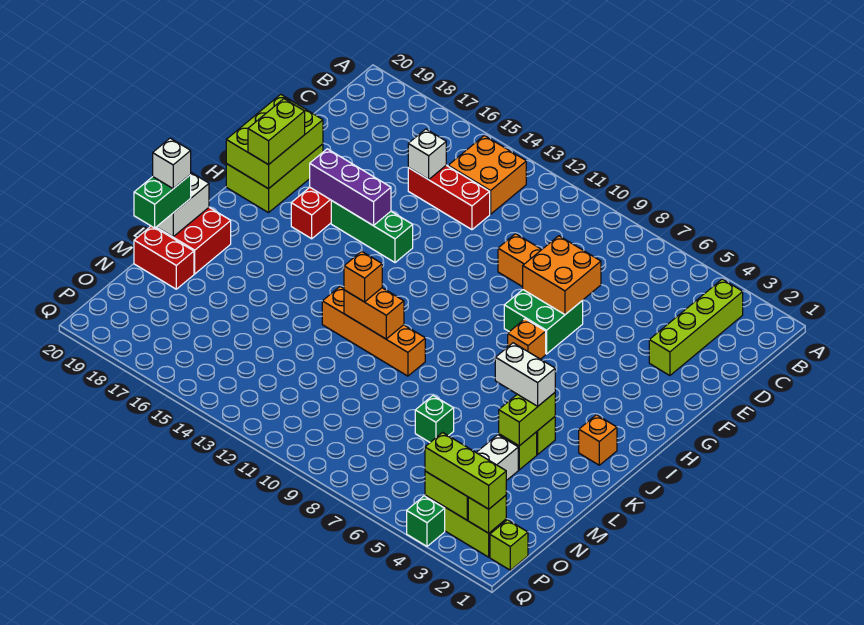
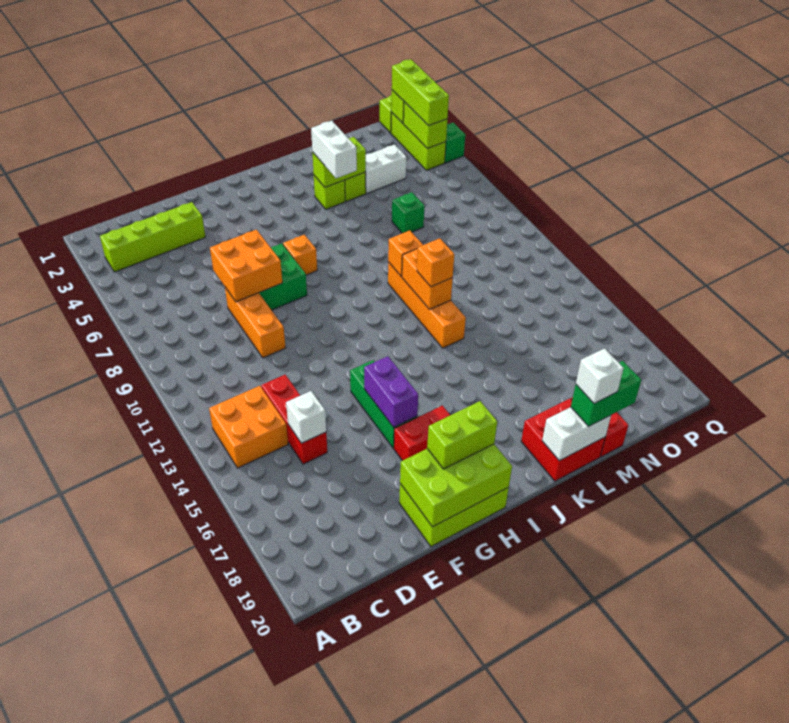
purple 1x3 brick [310,149,391,225] -> purple 1x2 brick [364,356,418,427]
orange 1x1 brick [579,415,617,465] -> orange 1x1 brick moved to [388,231,423,277]

